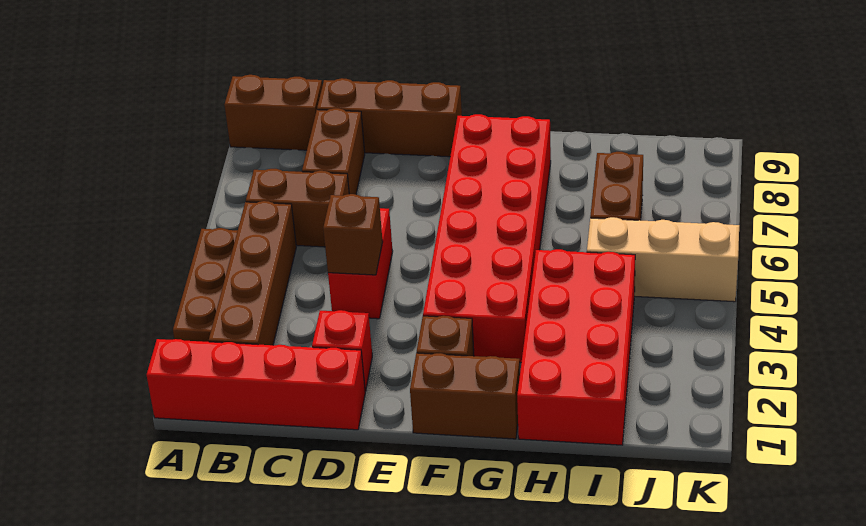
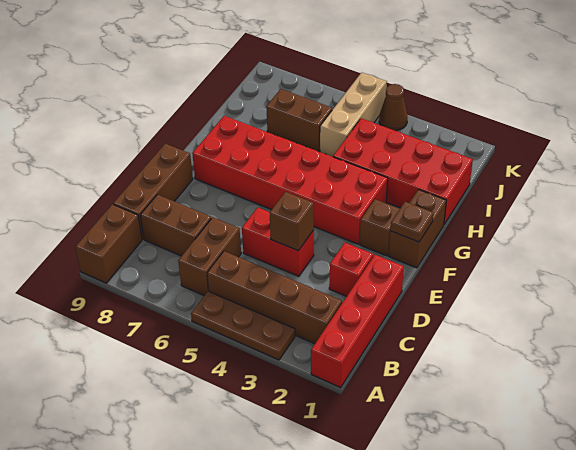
none -> brown 1x1 plate [390,202,433,242]
none -> brown 1x1 cone [379,84,407,131]

